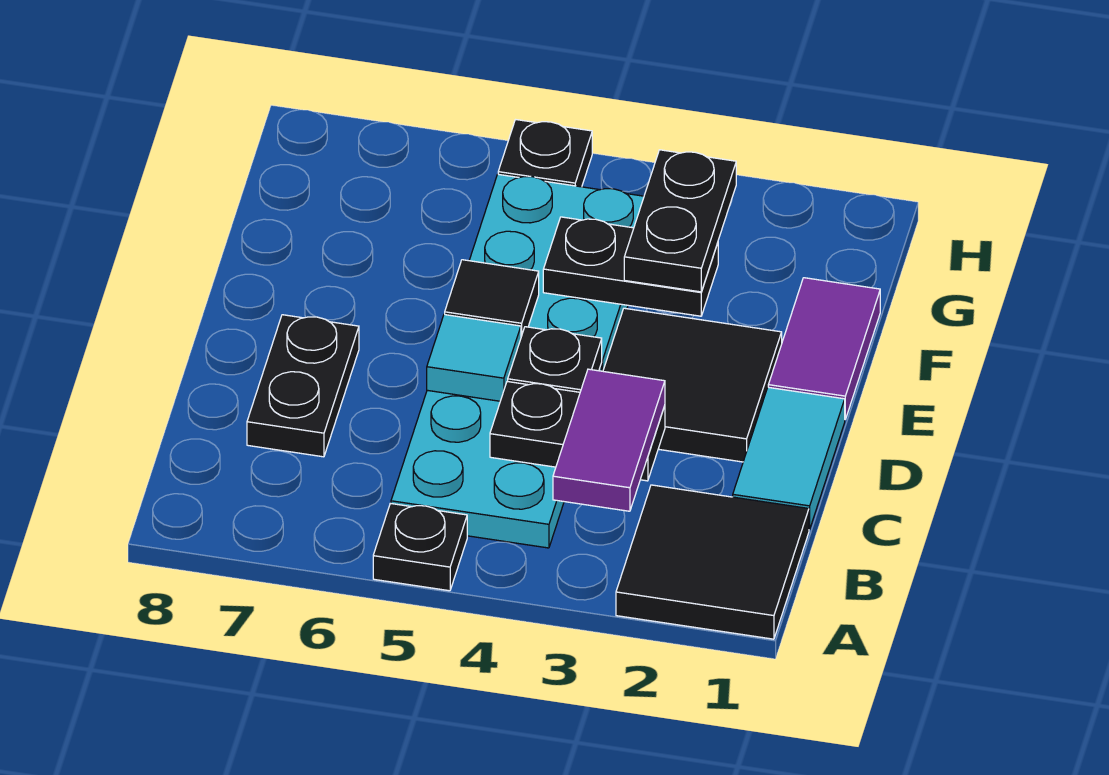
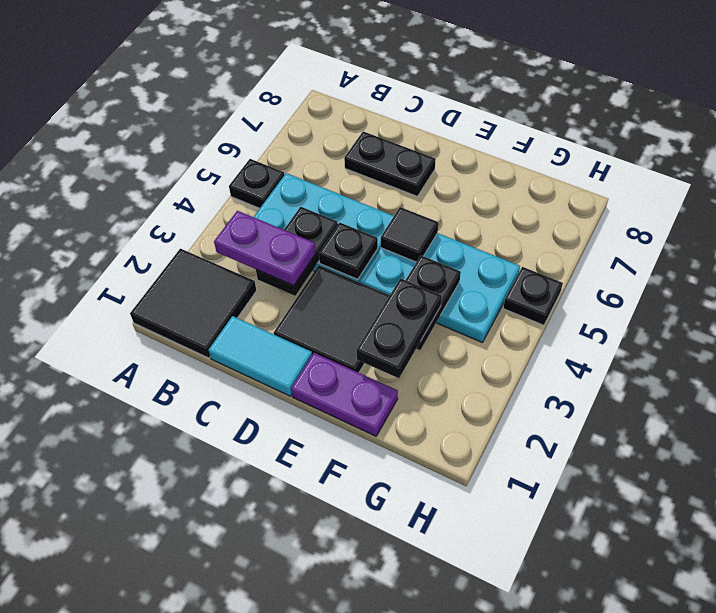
purple 1x2 tile [553,369,665,511] -> purple 1x2 plate [214,211,316,285]
cyan 1x1 tile [427,315,521,401] -> none
purple 1x2 tile [768,278,880,419] -> purple 1x2 plate [291,353,398,436]
black 1x2 plate [624,150,736,292] -> black 1x2 plate turned to [356,278,442,378]

